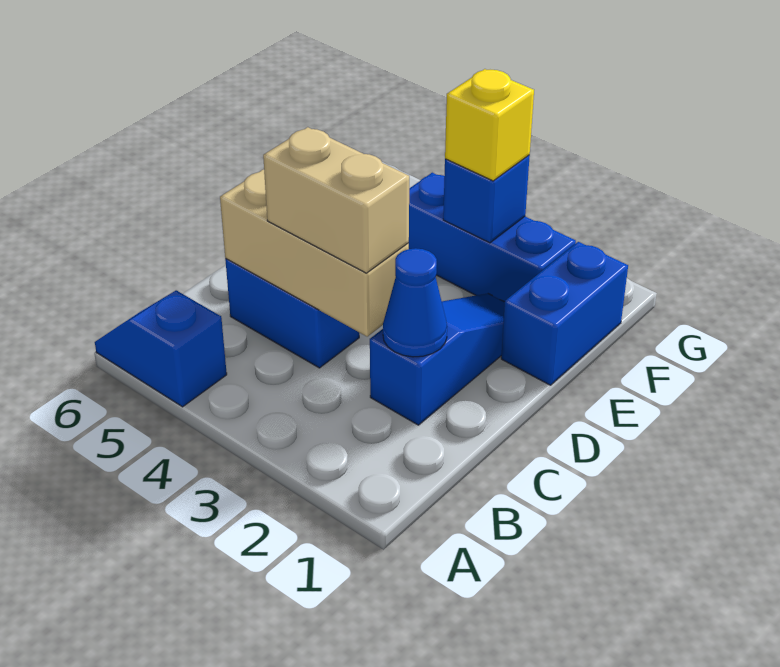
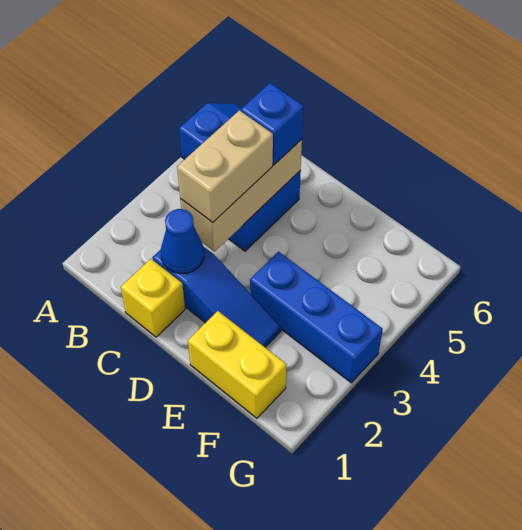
blue 1x2 brick [501,242,628,385] -> yellow 1x2 brick [188,311,287,418]
blue 1x3 brick [409,173,576,302] -> blue 1x3 brick turned to [250,252,383,383]
blue 1x1 brick [443,155,530,243] -> blue 1x1 brick moved to [241,83,303,165]
yellow 1x1 brick [445,69,534,181] -> yellow 1x1 brick moved to [121,259,185,337]

